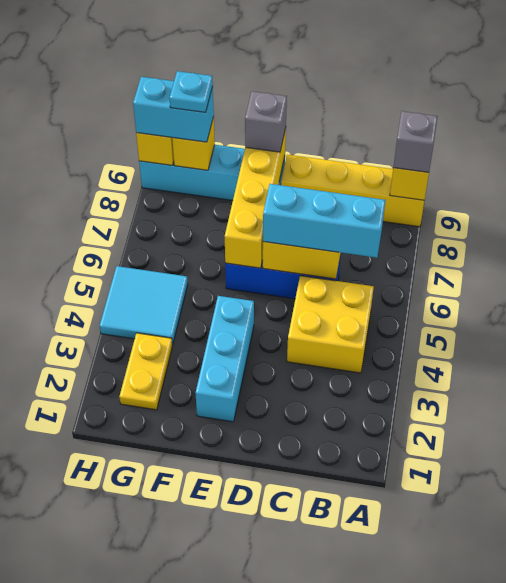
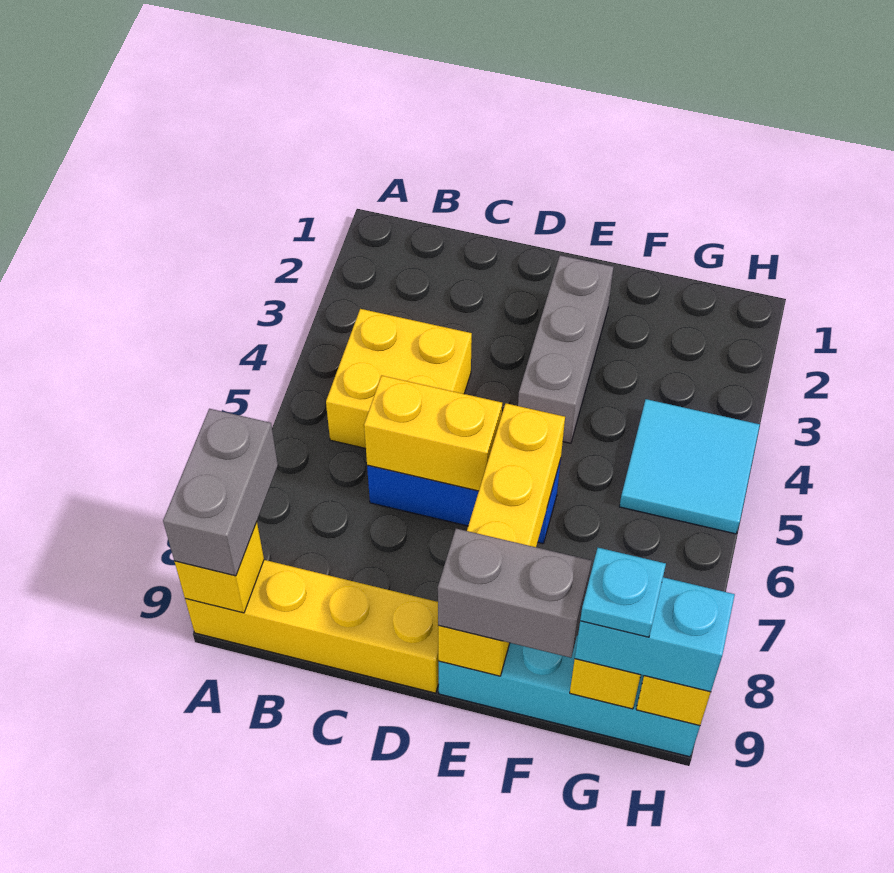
grey 1x1 brick [393,111,438,172] -> grey 1x2 brick [163,409,278,576]
cyan 1x3 brick [263,184,386,258] -> none
cyan 1x3 brick [196,296,254,422] -> grey 1x3 brick [518,255,613,443]
grey 1x1 brick [245,91,287,152] -> grey 1x2 brick [438,529,592,658]
yellow 1x2 plate [119,333,172,410] -> none

